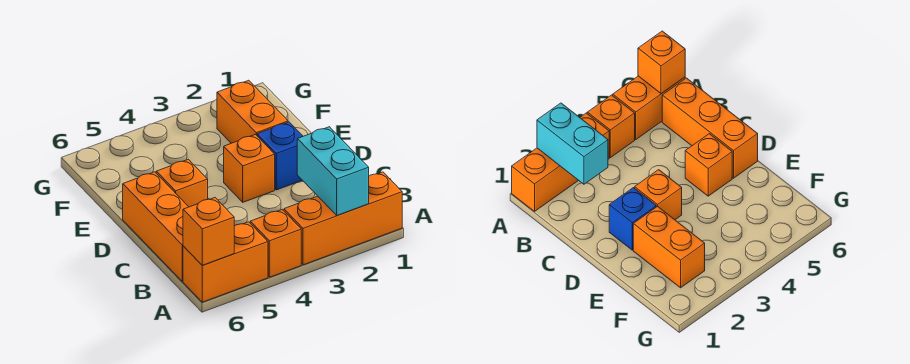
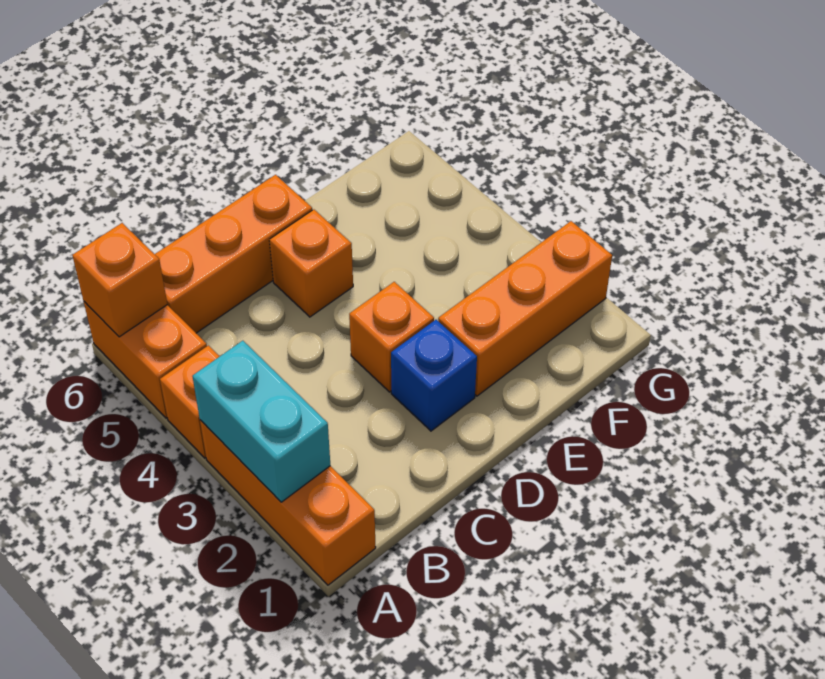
cyan 1x2 brick [297,127,369,215] -> cyan 1x2 brick turned to [192,341,330,502]
orange 1x2 brick [217,80,288,143] -> orange 1x3 brick [438,221,612,396]

